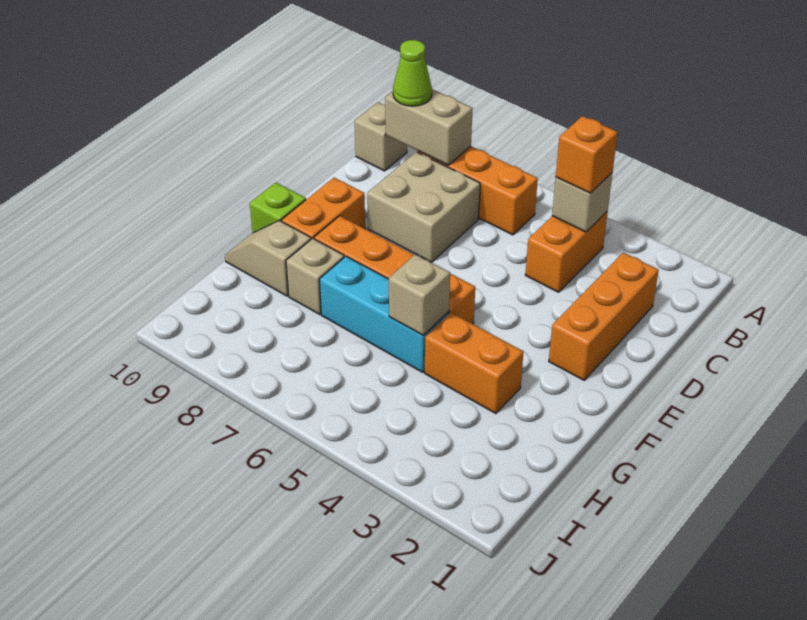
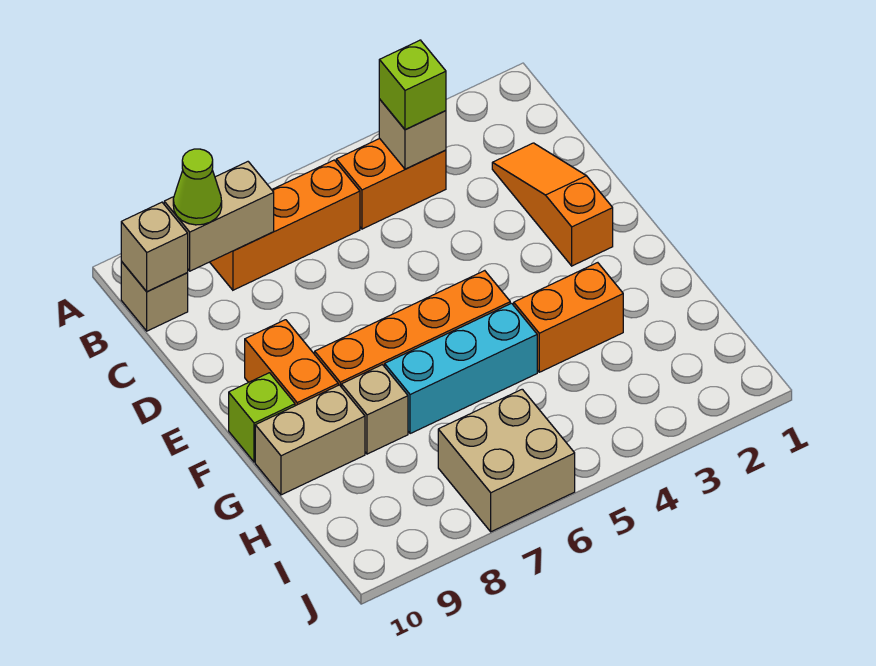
orange 1x2 brick [525,212,608,292] -> orange 1x2 brick turned to [336,139,446,229]
orange 1x1 brick [556,116,618,193] -> lime 1x1 brick [379,40,446,130]
orange 1x3 brick [549,253,659,380] -> orange 1x3 slope [492,143,613,266]
tan 2x2 brick [367,152,480,262] -> tan 2x2 brick moved to [438,389,575,532]
tan 1x1 brick [389,254,450,335] -> tan 1x1 brick moved to [121,202,188,291]
tan 1x2 slope [225,221,311,296] -> tan 1x2 brick [255,385,365,495]

